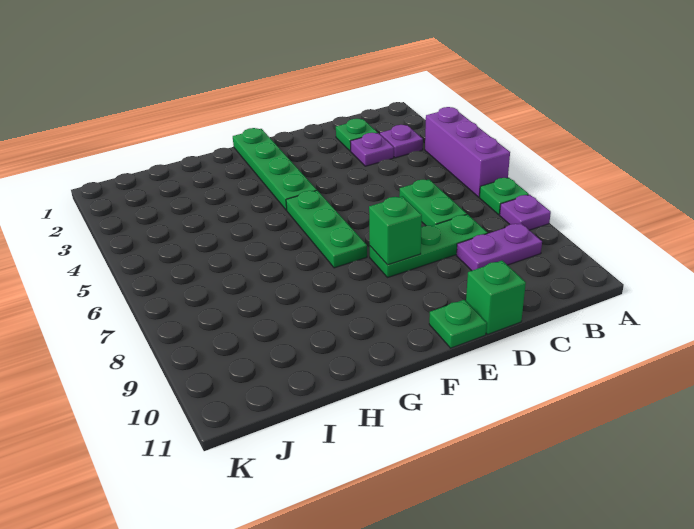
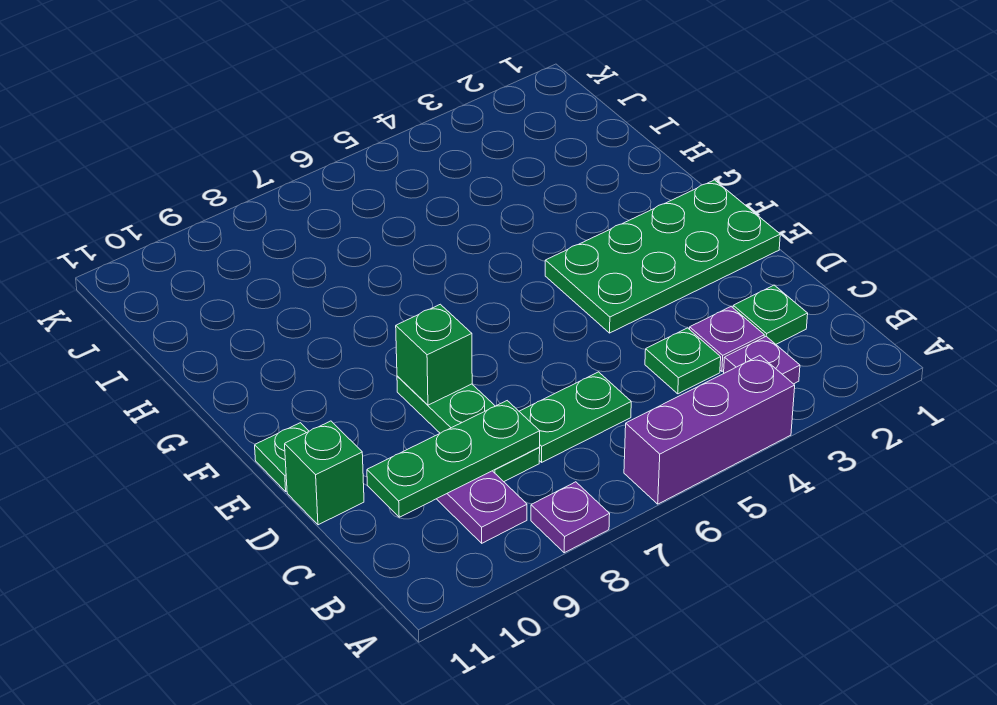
green 1x1 plate [480,178,529,215] -> green 1x1 plate moved to [645,328,721,394]
green 1x4 plate [233,128,317,210] -> green 2x4 plate [545,180,780,333]
green 1x3 plate [286,190,367,268] -> green 1x3 plate moved to [367,401,540,517]

